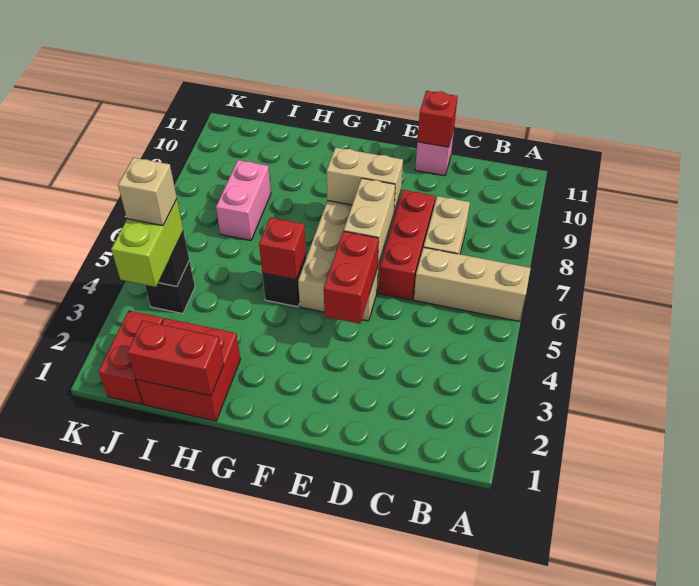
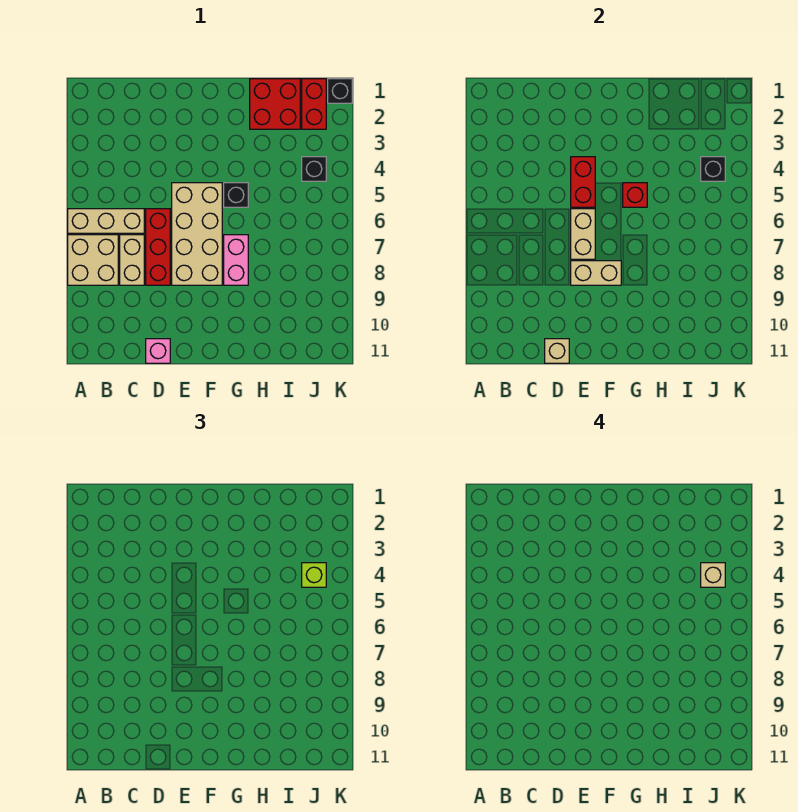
none -> tan 2x2 brick [68,235,118,285]
red 1x1 brick [417,91,458,147] -> tan 1x1 brick [545,339,569,363]
red 1x2 brick [127,321,224,396] -> none
pink 1x2 brick [216,160,271,240] -> pink 1x2 brick moved to [224,235,248,285]
lime 1x2 brick [111,199,183,287] -> lime 1x1 brick [302,563,326,587]
none -> black 1x1 brick [328,79,352,103]

